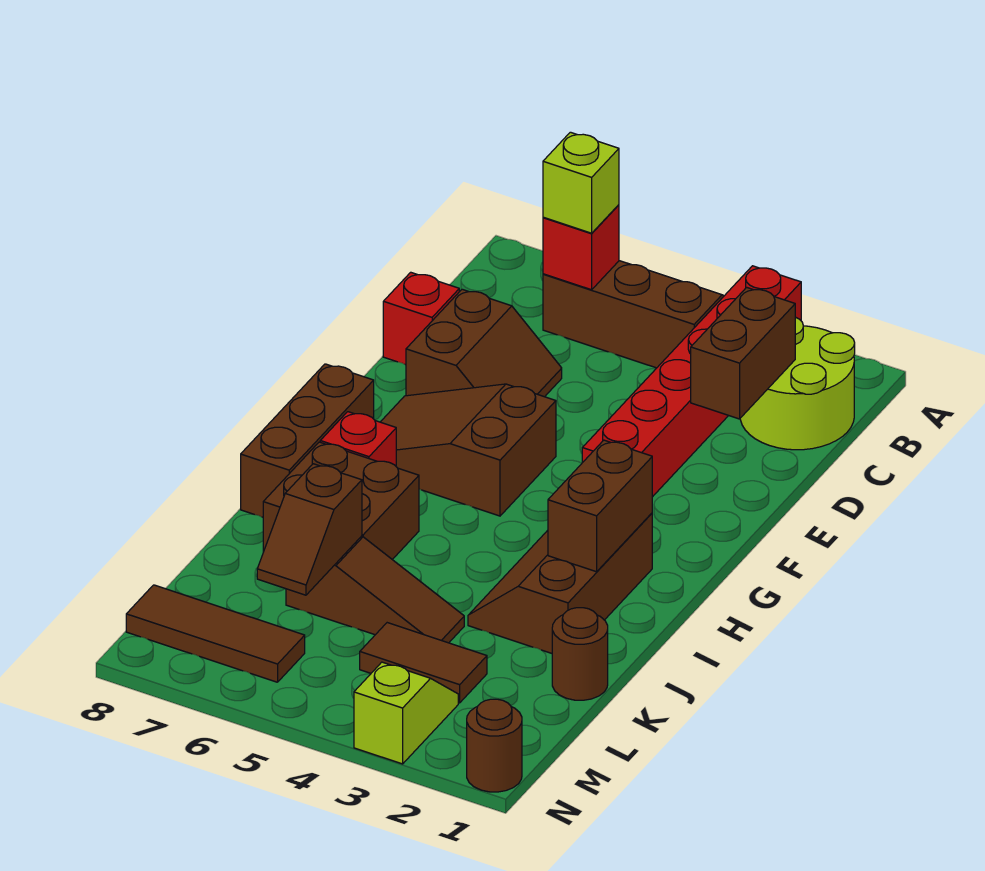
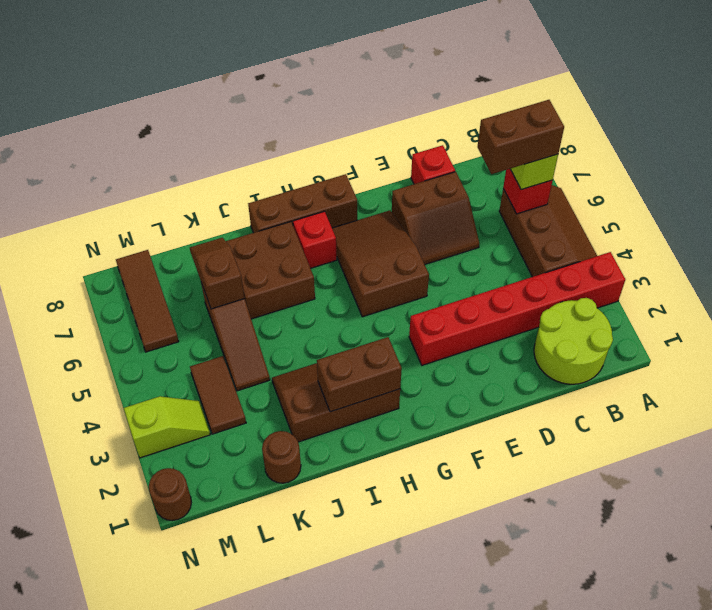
brown 1x2 brick [691,287,795,419] -> brown 1x2 brick moved to [478,100,564,174]
brown 1x2 slope [257,464,362,595] -> brown 1x2 slope turned to [190,238,244,309]

